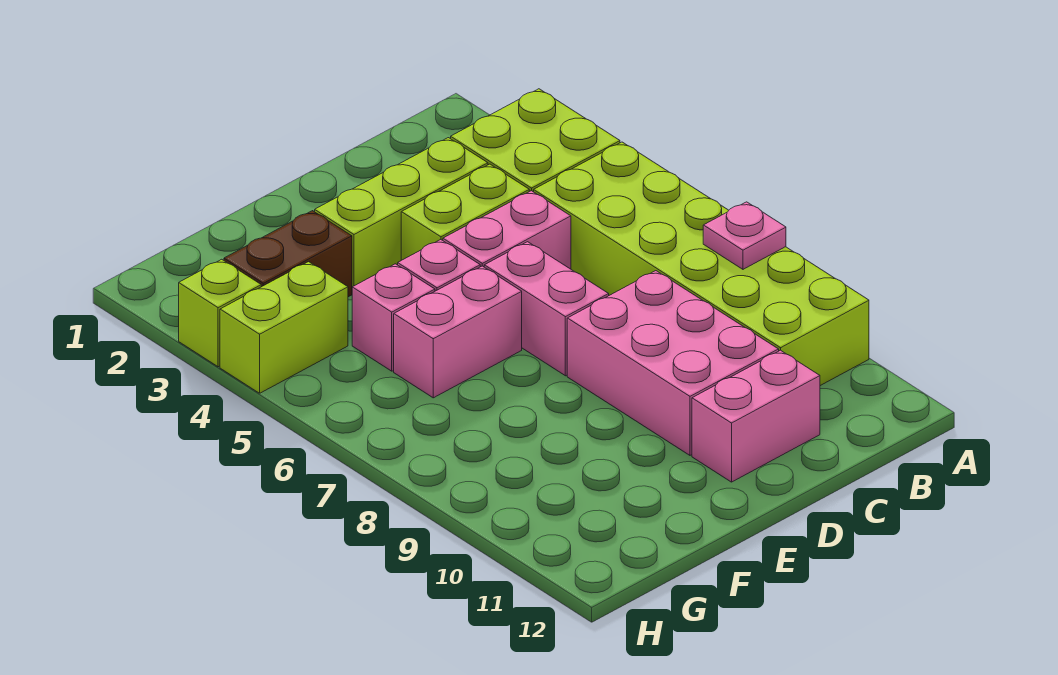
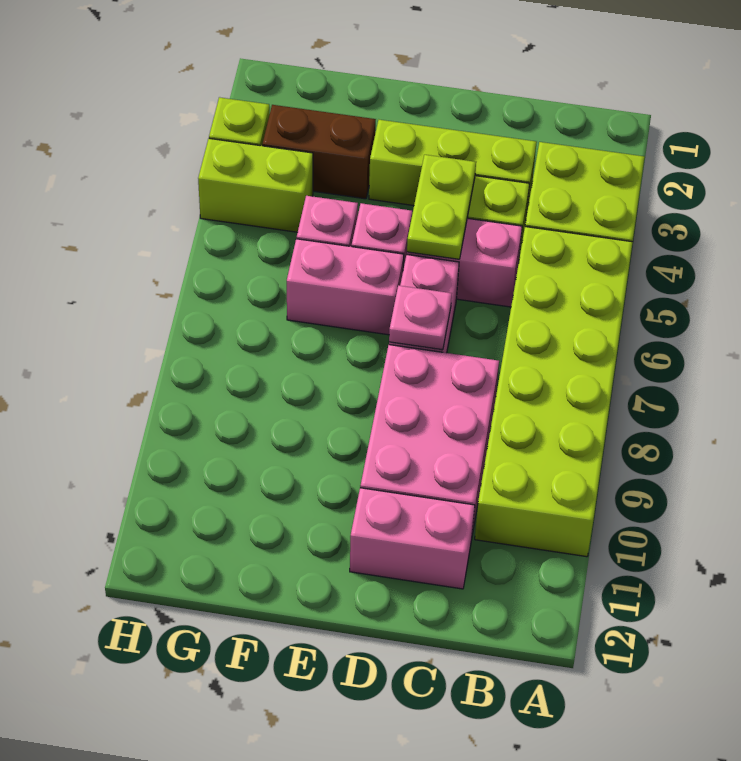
pink 1x1 plate [703,202,786,269] -> pink 1x1 plate moved to [389,286,452,350]
none -> lime 1x2 plate [407,155,476,259]

